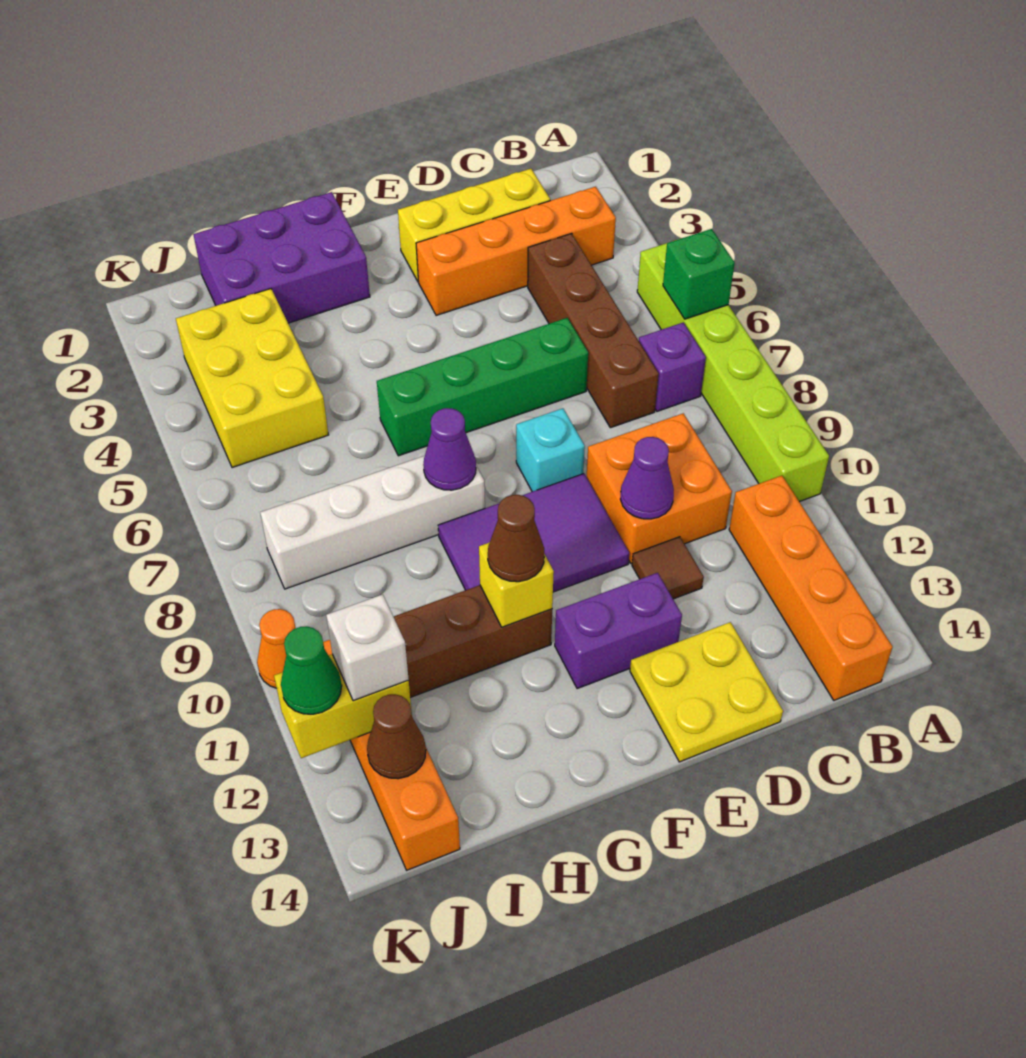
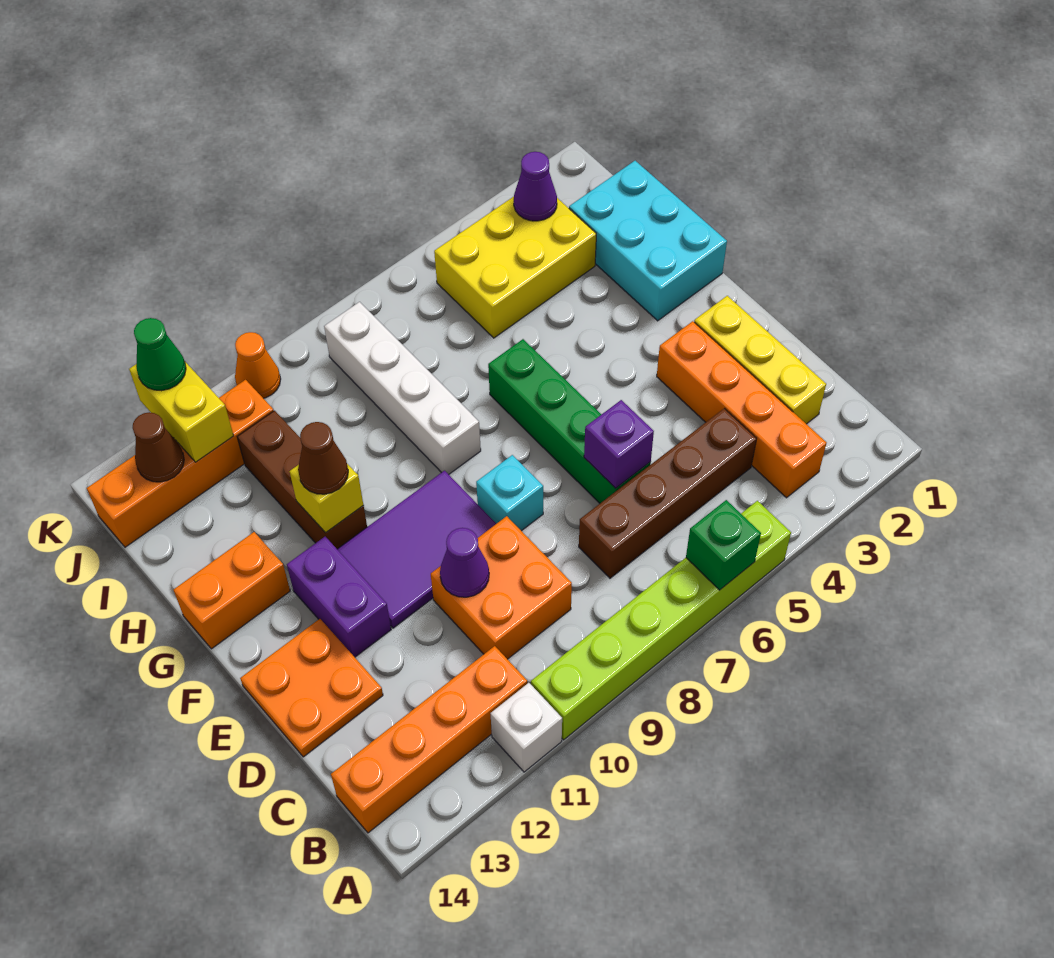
purple 1x1 brick [639,322,706,411] -> purple 1x1 brick moved to [584,400,654,488]
brown 1x1 tile [632,537,704,599] -> none
yellow 2x2 plate [630,622,783,762] -> orange 2x2 plate [240,619,383,757]
purple 2x3 tile [438,474,629,592] -> purple 2x3 tile turned to [337,471,496,628]
purple 2x3 brick [193,192,370,323] -> cyan 2x3 brick [569,161,727,321]
purple 1x1 cone [423,408,476,490] -> purple 1x1 cone moved to [514,152,557,221]
none -> orange 1x2 brick [173,532,290,649]
white 1x1 brick [326,594,409,701] -> white 1x1 brick moved to [490,683,562,772]

